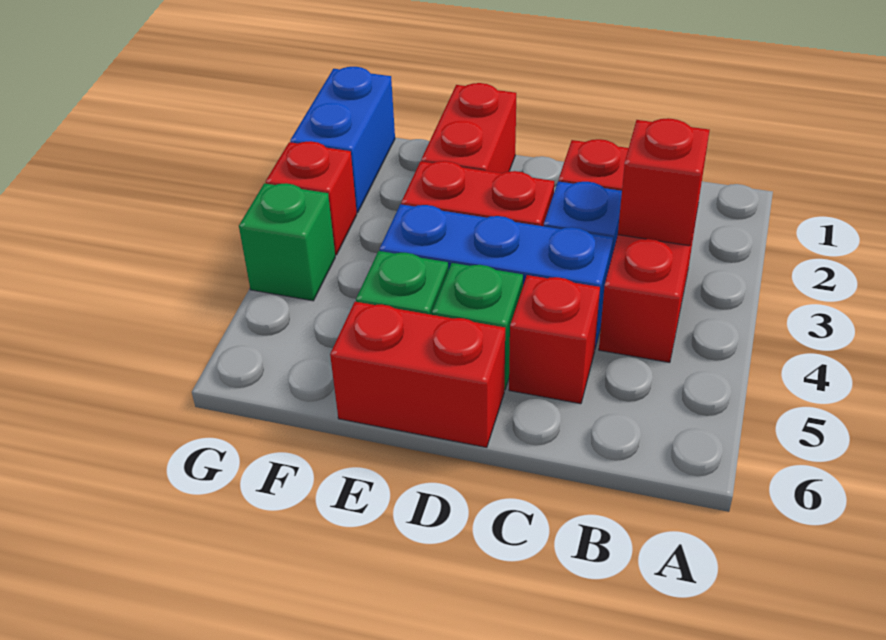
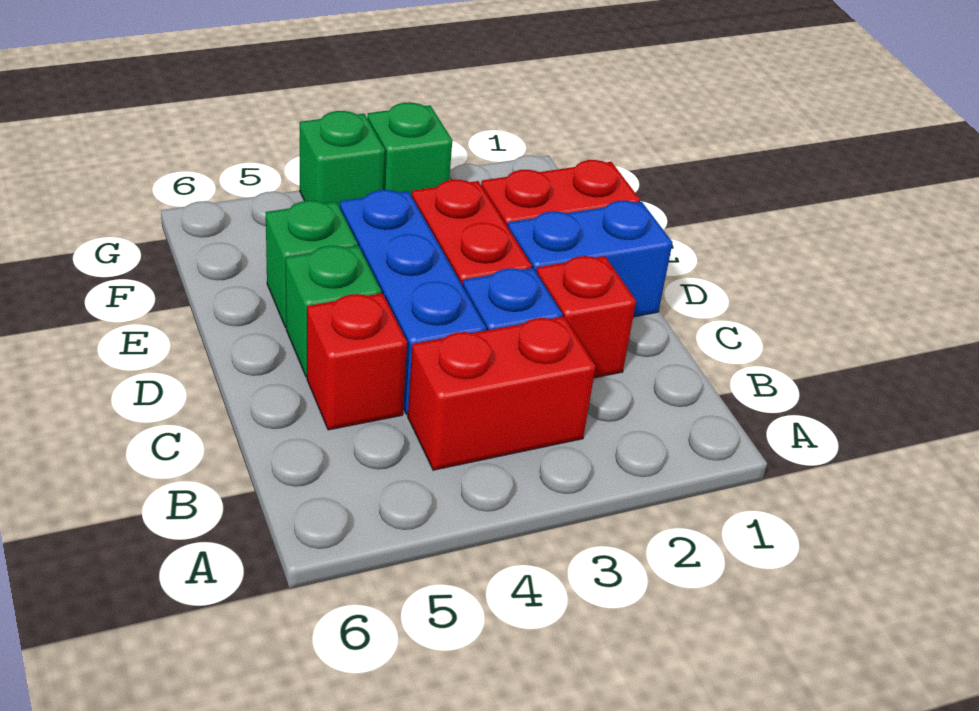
red 1x1 brick [618,118,710,246] -> none
red 1x2 brick [330,302,505,447] -> none
blue 1x2 brick [290,67,395,213] -> blue 1x2 brick moved to [508,201,673,317]
red 1x1 brick [266,141,357,255] -> green 1x1 brick [367,102,452,196]

